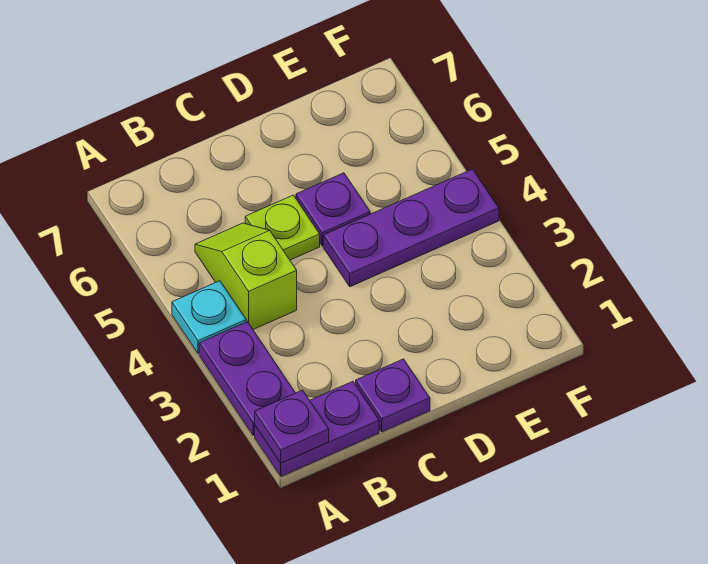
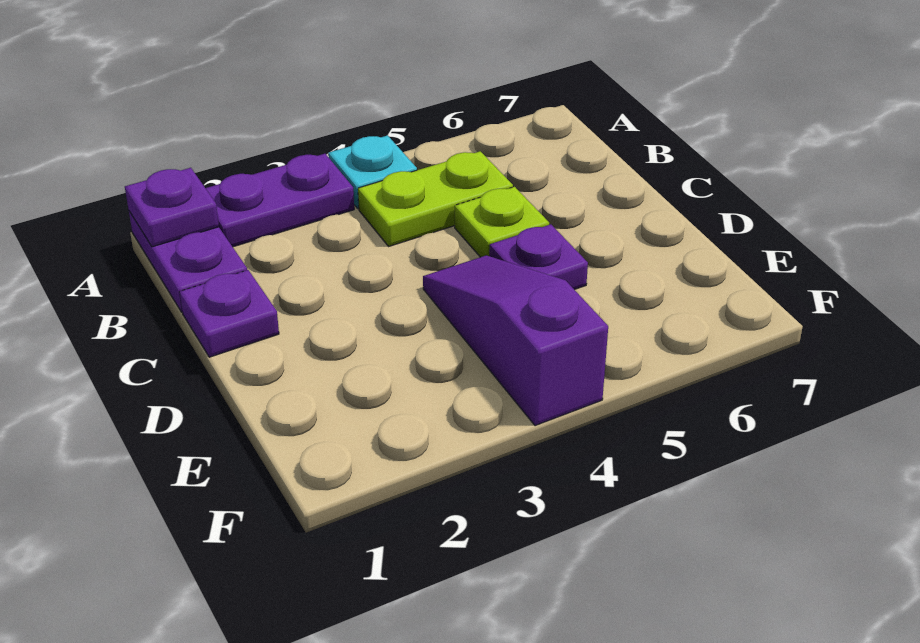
lime 1x2 slope [195,223,297,329] -> lime 1x2 plate [358,151,513,246]
purple 1x3 plate [323,169,499,287] -> purple 1x3 slope [423,255,608,426]

